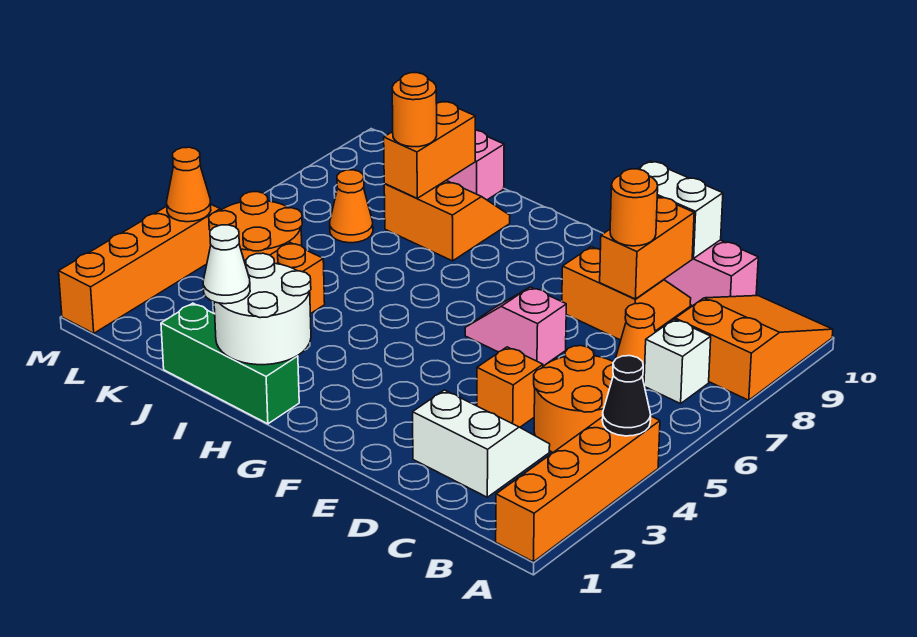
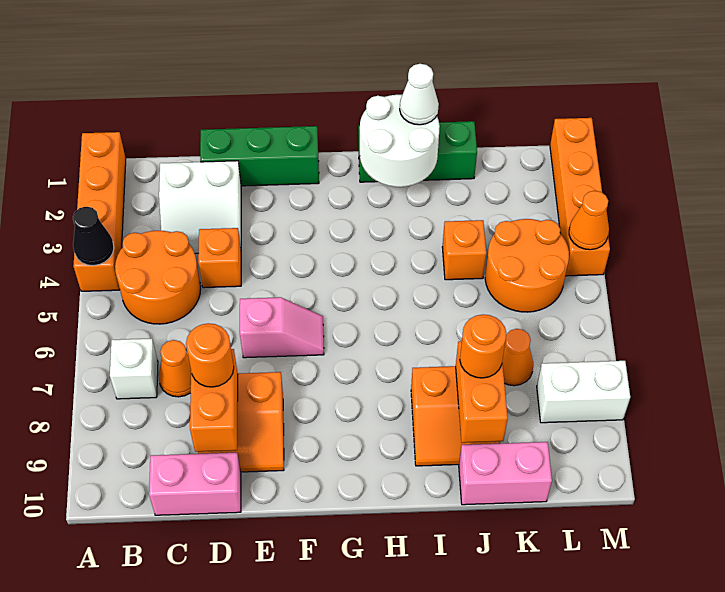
orange 2x3 slope [675,296,833,400] -> none
none -> green 1x3 brick [200,126,319,186]
white 1x2 brick [639,161,723,258] -> white 1x2 brick moved to [537,361,630,423]

